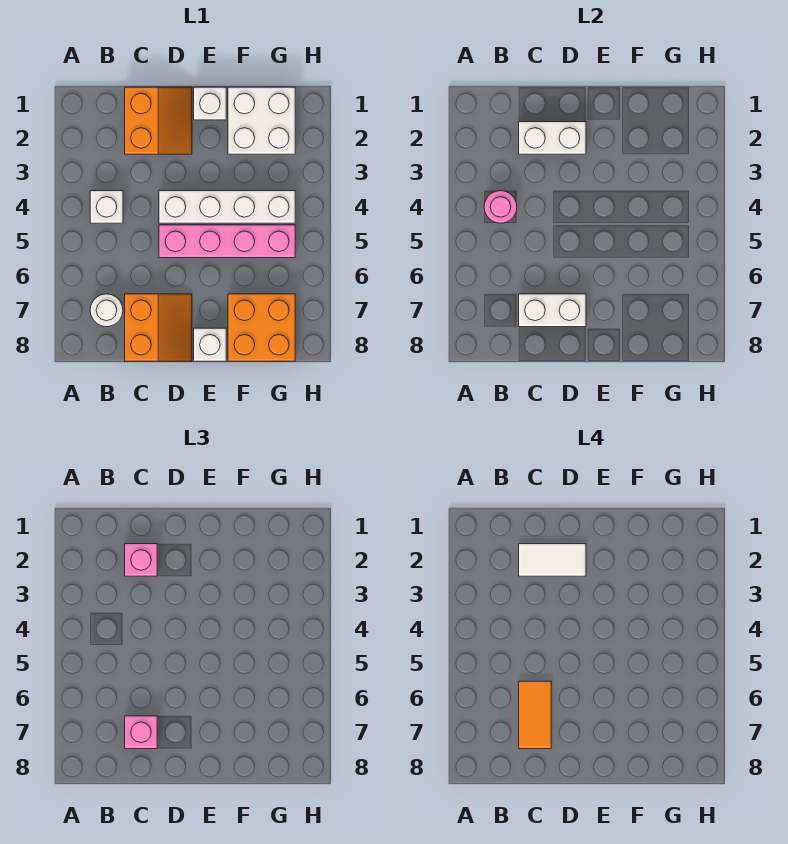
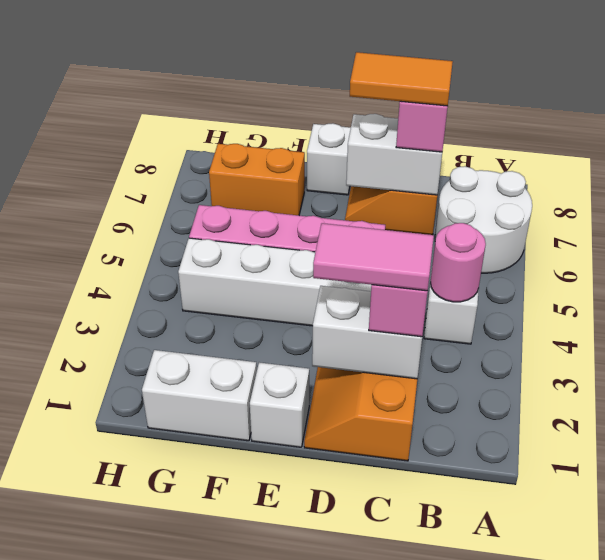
white 1x1 round brick [90,294,123,327] -> white 2x2 round brick [435,166,532,273]
white 1x2 tile [519,544,586,576] -> pink 1x2 tile [313,223,434,291]
orange 1x2 tile [519,681,551,749] -> orange 1x2 tile turned to [350,52,453,106]
white 2x2 brick [228,87,295,154] -> white 1x2 brick [142,350,257,441]
orange 2x2 brick [228,294,295,361] -> orange 1x2 brick [209,144,305,215]

